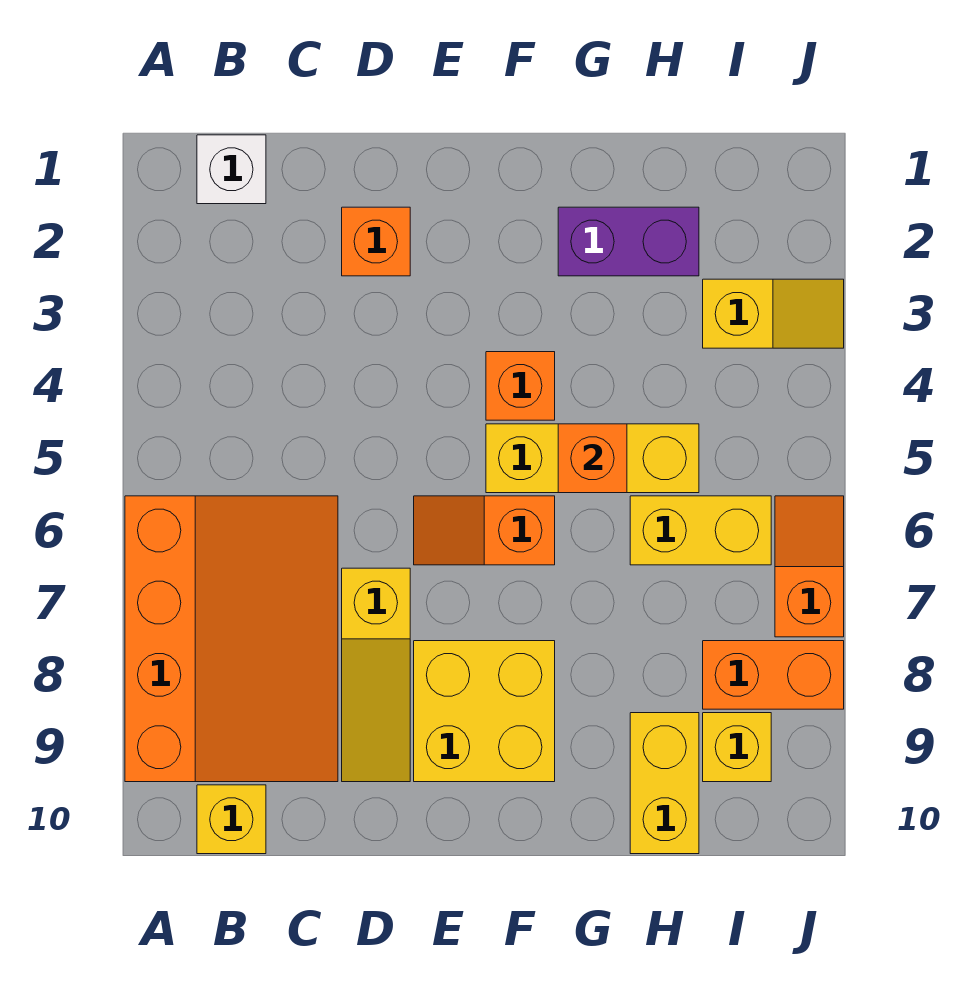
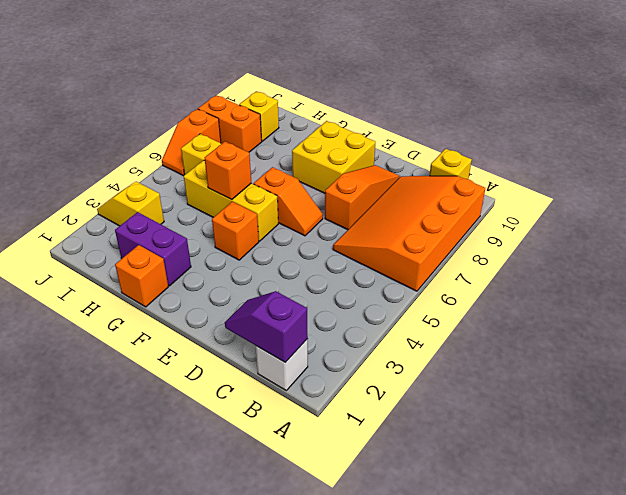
none -> purple 1x2 slope [225,291,308,363]
orange 1x1 brick [342,207,410,276] -> orange 1x1 brick moved to [115,245,168,307]
yellow 1x3 slope [342,568,410,782] -> orange 1x3 slope [325,165,400,230]
yellow 1x2 brick [630,713,699,854] -> none

